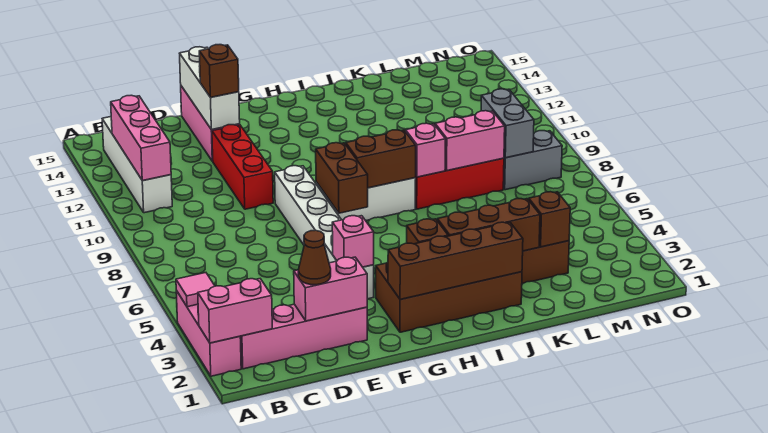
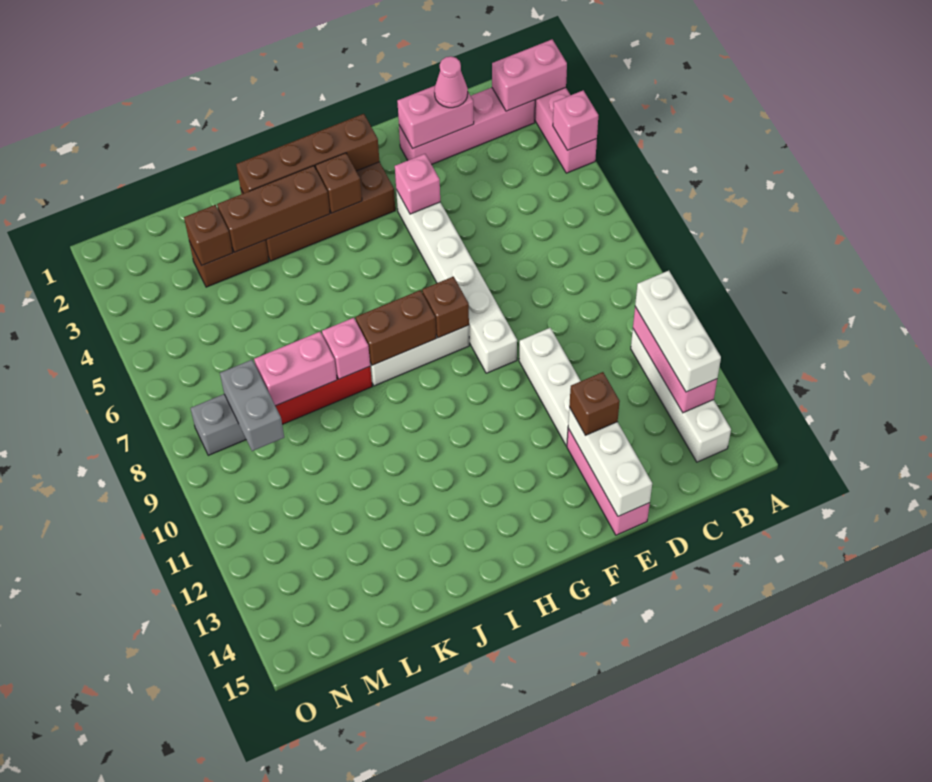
pink 1x1 tile [176,273,215,307] -> pink 1x1 brick [553,90,598,150]
none -> white 1x3 brick [635,271,721,392]
brown 1x1 cone [298,230,331,285] -> pink 1x1 cone [434,56,468,108]
red 1x3 brick [212,125,273,209] -> white 1x3 brick [519,328,580,446]
brown 1x2 brick [316,143,368,213] -> brown 1x1 brick [422,276,469,338]

